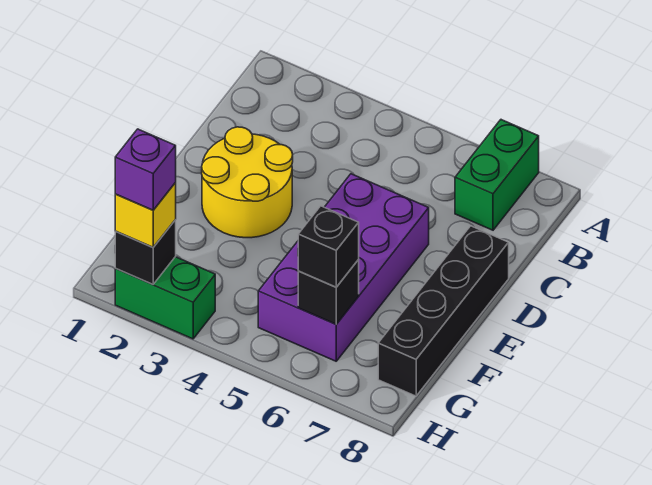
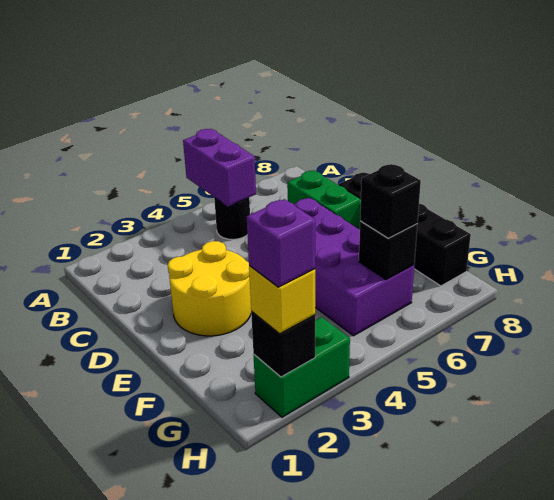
none -> purple 1x2 brick [183,129,256,207]
green 1x2 brick [455,120,539,230] -> green 1x2 brick moved to [287,170,361,230]
none -> black 1x1 round brick [214,198,250,239]

